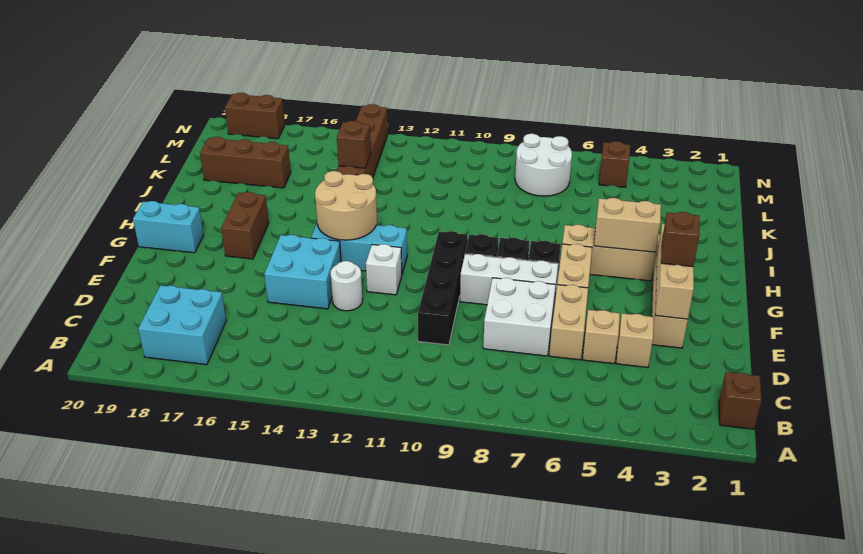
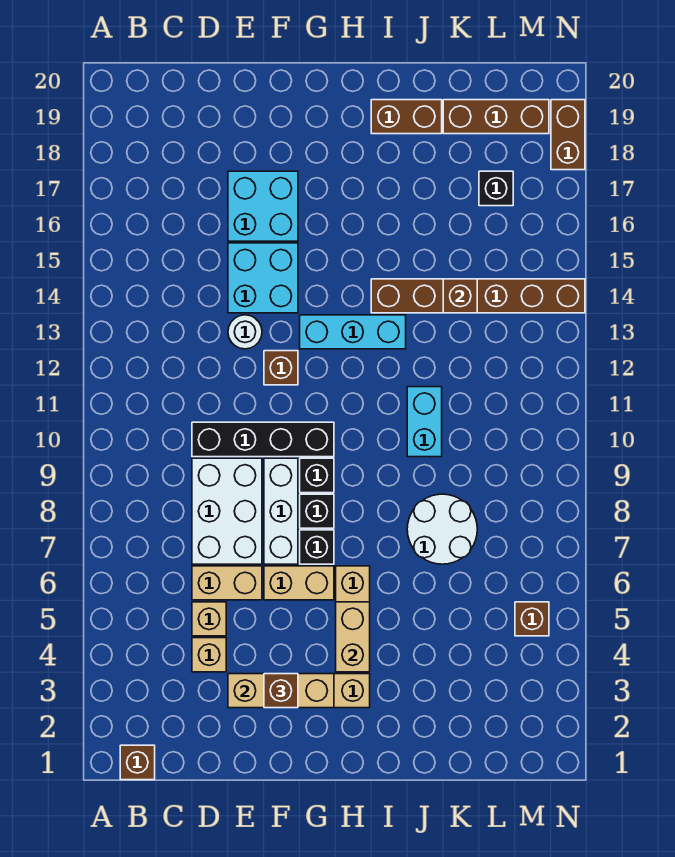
cyan 2x2 brick [138,285,226,365] -> cyan 2x2 brick moved to [228,171,298,241]
white 2x2 brick [483,278,556,356] -> white 2x3 brick [192,458,262,564]
white 1x1 brick [366,244,402,295] -> brown 1x1 brick [264,351,298,385]
cyan 1x3 brick [311,223,407,273] -> cyan 1x3 brick turned to [300,315,406,349]
tan 2x2 round brick [315,171,377,240] -> none
brown 1x2 brick [221,192,269,259] -> brown 1x2 brick moved to [371,100,442,134]
cyan 1x2 brick [133,201,204,253] -> cyan 1x2 brick moved to [407,387,442,457]
brown 1x3 brick [200,137,291,188] -> brown 1x3 brick turned to [443,100,549,134]
white 2x2 round brick [515,134,572,196] -> white 2x2 round brick moved to [407,494,477,564]
none -> black 1x1 brick [479,171,513,206]

